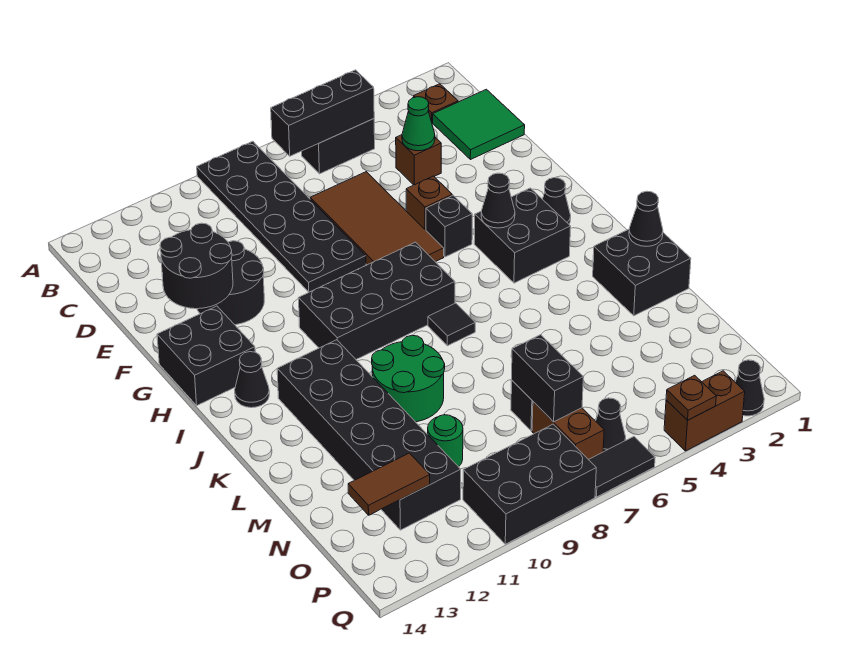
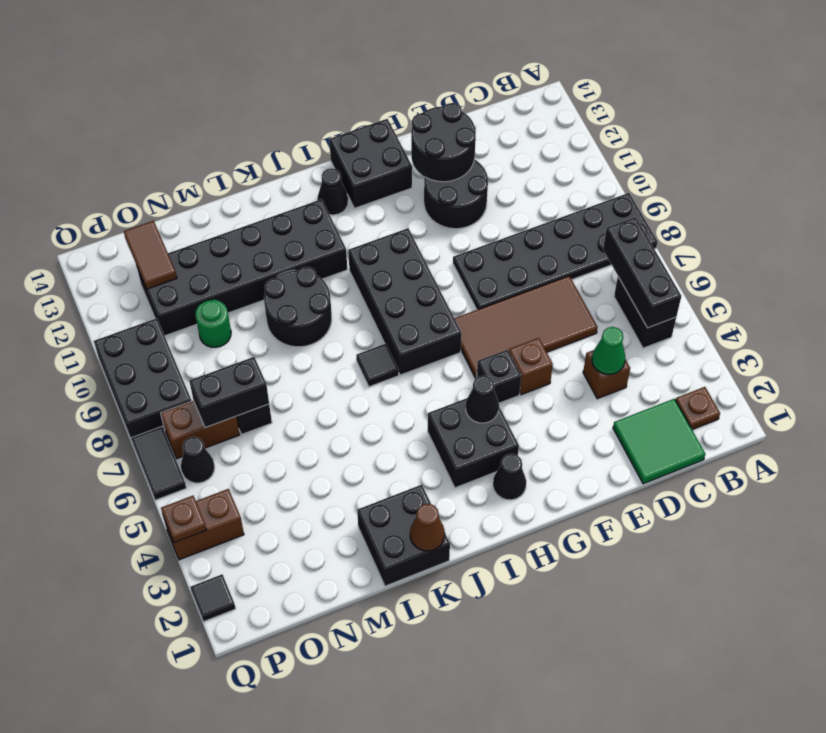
black 1x1 cone [629,191,663,246] -> brown 1x1 cone [410,504,445,551]
green 2x2 round brick [372,335,445,422] -> black 2x2 round brick [264,267,332,347]
black 1x1 cone [735,360,764,416] -> black 1x1 tile [190,574,236,622]
brown 1x2 brick [664,371,745,451] -> brown 1x2 brick turned to [163,489,244,560]

